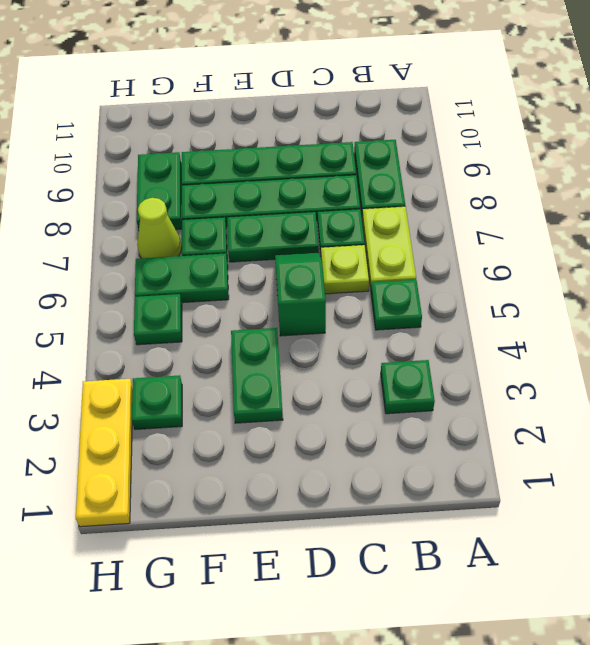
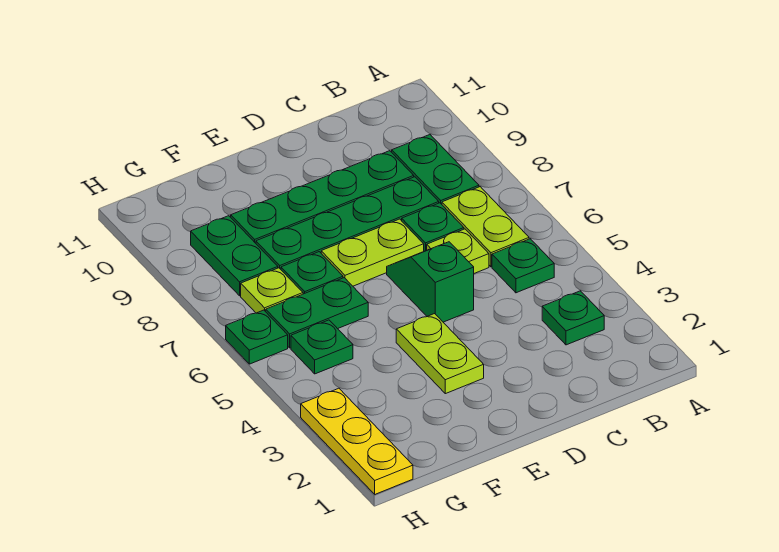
green 1x2 plate [227,212,319,262] -> lime 1x2 plate [321,219,424,286]
green 1x2 plate [231,328,283,423] -> lime 1x2 plate [396,314,484,394]
green 1x1 plate [132,375,182,429] -> green 1x1 plate moved to [226,310,288,364]
lime 1x1 cone [137,198,182,258] -> lime 1x1 plate [241,268,303,313]

